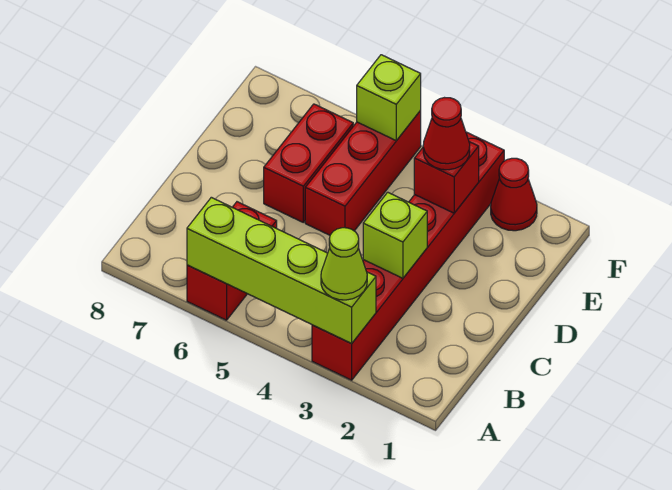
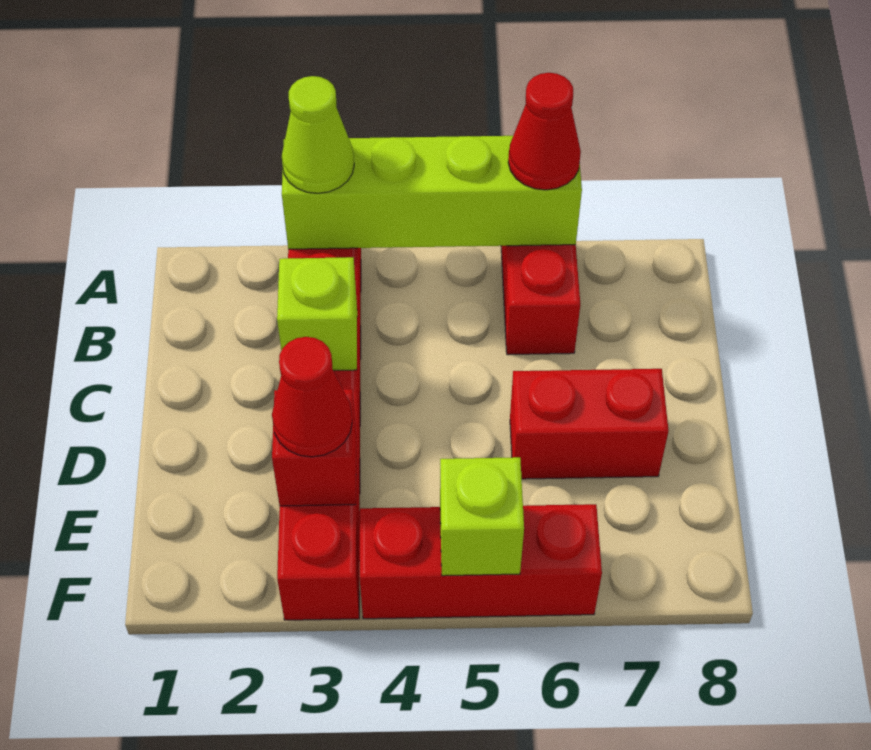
red 1x3 brick [305,110,421,235] -> red 1x3 brick turned to [360,504,602,619]
red 1x2 brick [264,104,353,222] -> red 1x2 brick turned to [510,369,669,479]
red 1x1 cone [491,158,537,231] -> red 1x1 cone moved to [508,73,581,190]

